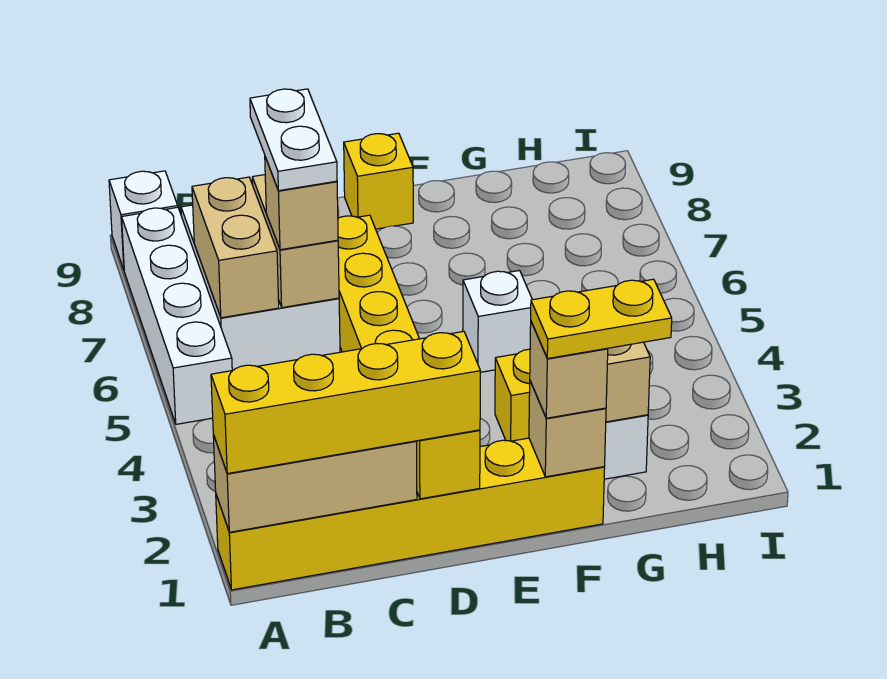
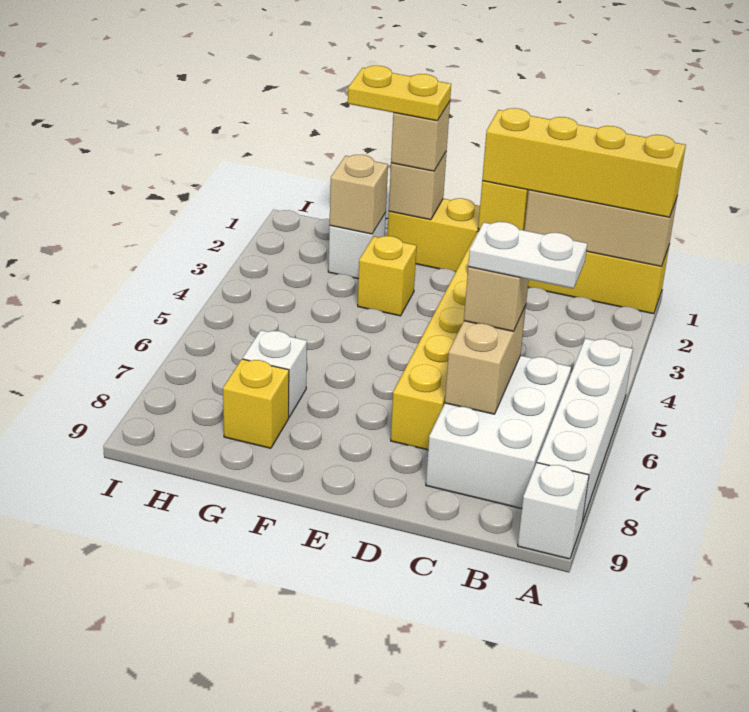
tan 1x2 brick [192,177,279,318] -> none
white 1x2 plate [250,89,337,191] -> white 1x2 plate turned to [468,222,587,289]
yellow 1x1 brick [344,133,413,229] -> yellow 1x1 brick moved to [223,359,289,448]
white 1x1 brick [463,271,532,372] -> white 1x1 brick moved to [243,330,307,417]

